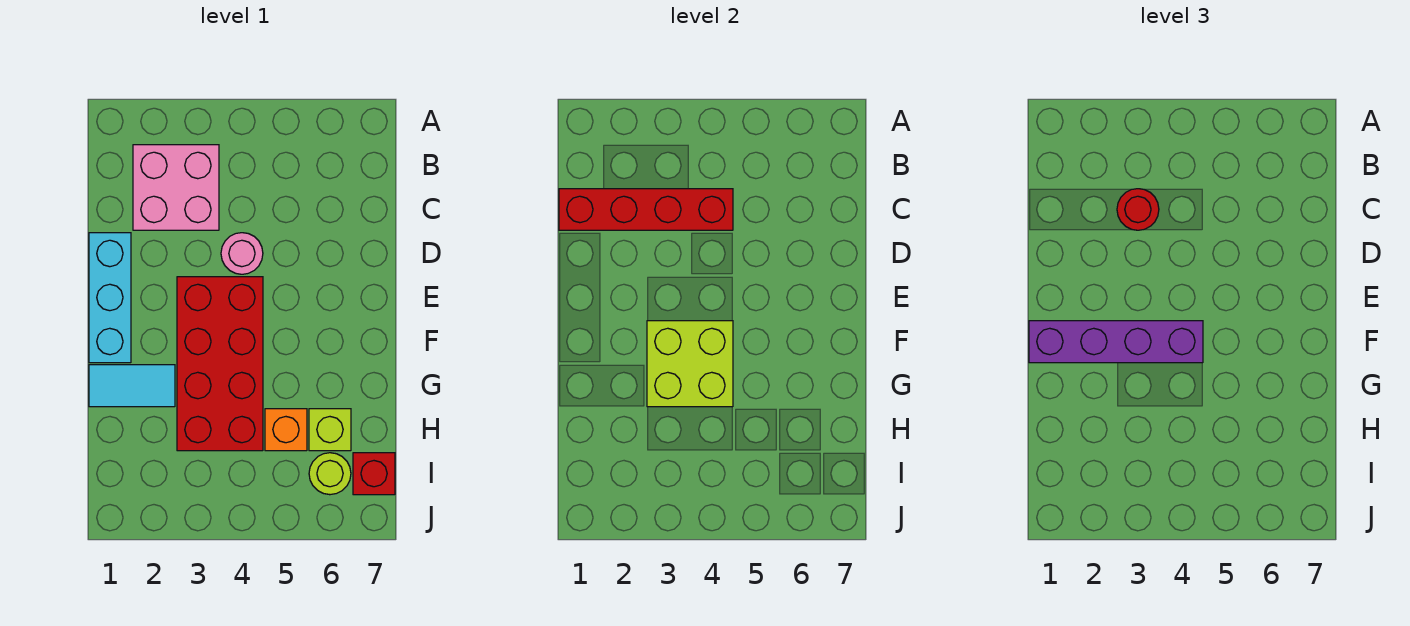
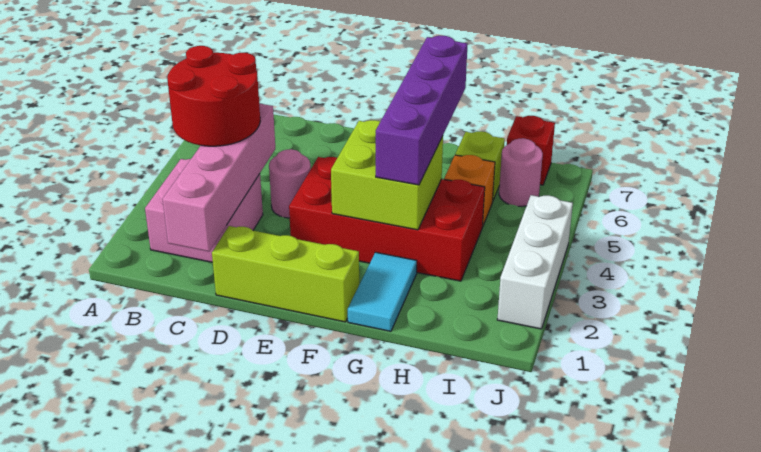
red 1x4 brick [559,189,733,230] -> pink 1x4 brick [163,104,275,252]
red 1x1 round brick [1117,189,1159,230] -> red 2x2 round brick [167,46,260,146]
cyan 1x3 brick [89,233,131,363] -> lime 1x3 brick [212,226,359,322]
purple 1x4 brick [1029,321,1203,363] -> purple 1x4 brick moved to [376,36,468,185]
lime 1x1 round brick [309,453,351,495] -> pink 1x1 round brick [499,138,543,206]
none -> white 1x3 brick [497,195,573,329]

